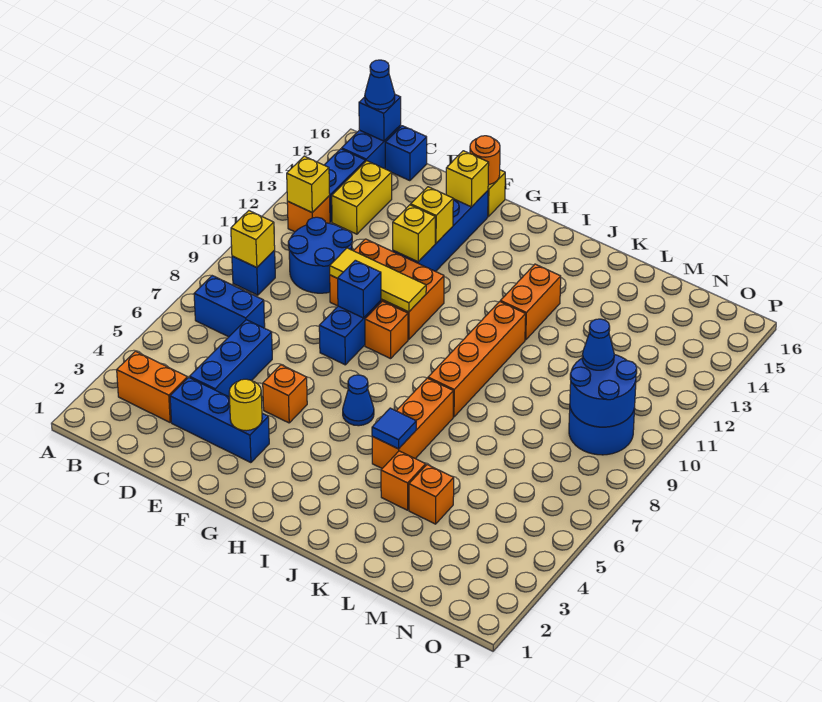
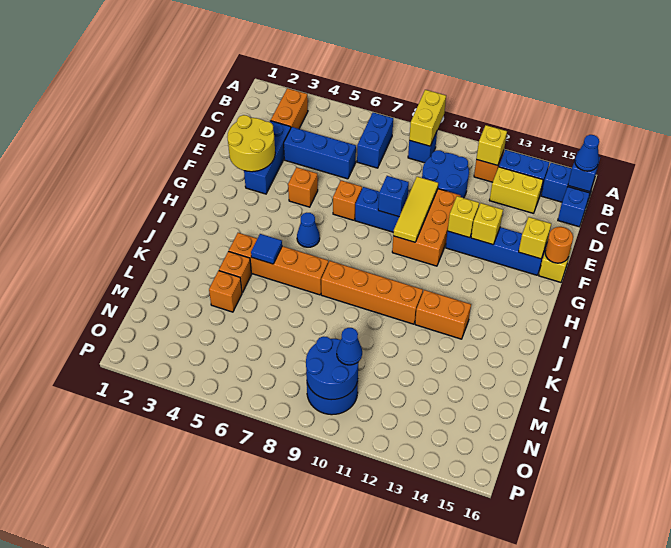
yellow 1x1 brick [231,211,275,268] -> yellow 1x2 brick [409,90,446,146]
yellow 1x1 round brick [229,379,262,431] -> yellow 2x2 round brick [227,115,275,172]
orange 1x1 brick [365,301,408,359] -> orange 1x1 brick moved to [333,180,362,220]
orange 1x3 brick [372,378,453,468] -> orange 1x4 brick [229,233,328,295]

